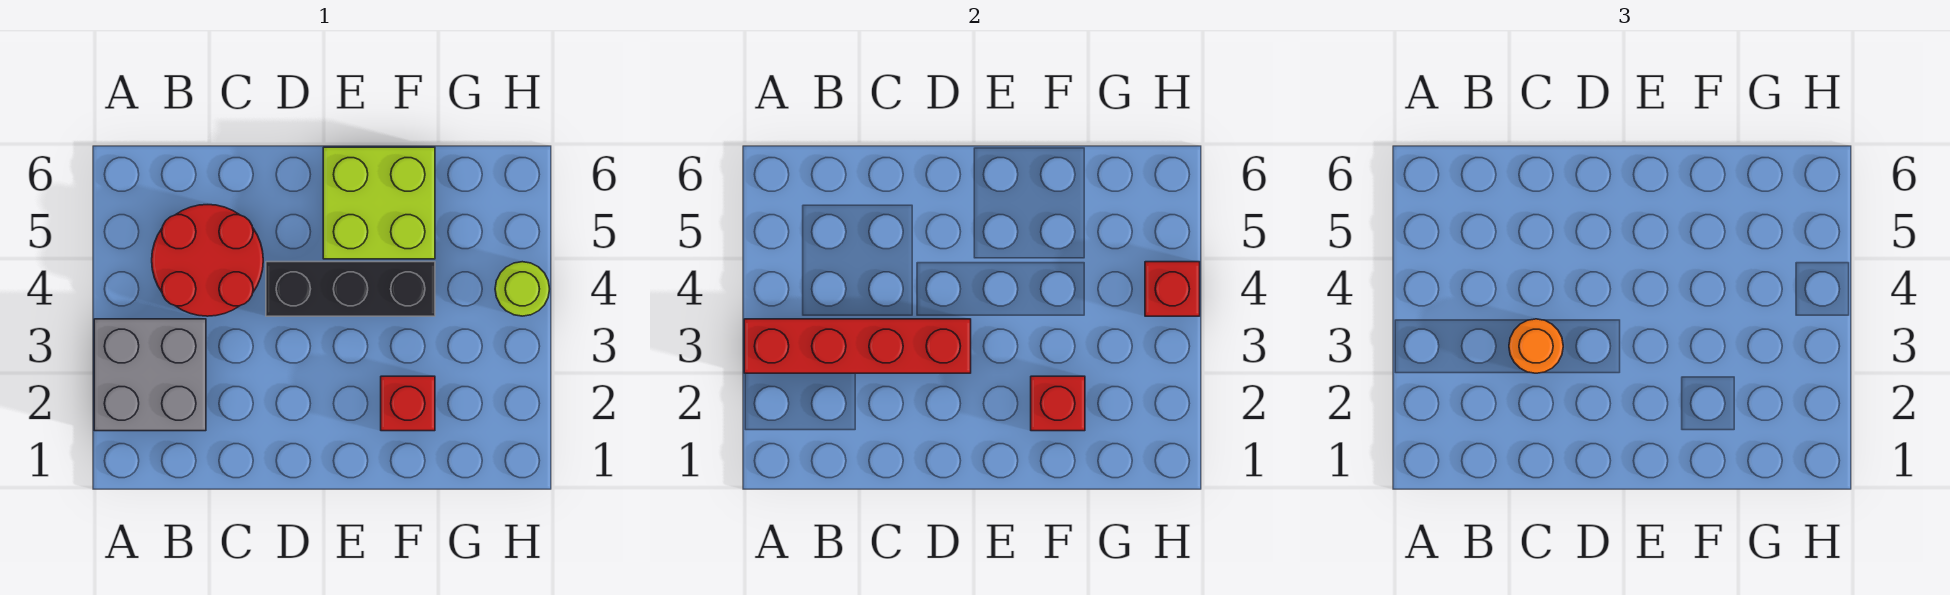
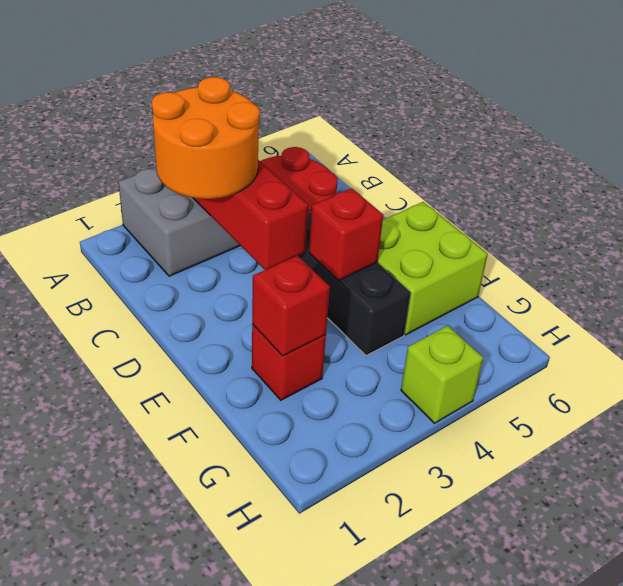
orange 1x1 round brick [1509,319,1563,373] -> orange 2x2 round brick [152,77,260,199]
lime 1x1 round brick [495,262,550,316] -> lime 1x1 brick [401,326,483,423]
red 1x1 brick [1145,262,1200,316] -> red 1x1 brick moved to [309,188,383,280]

